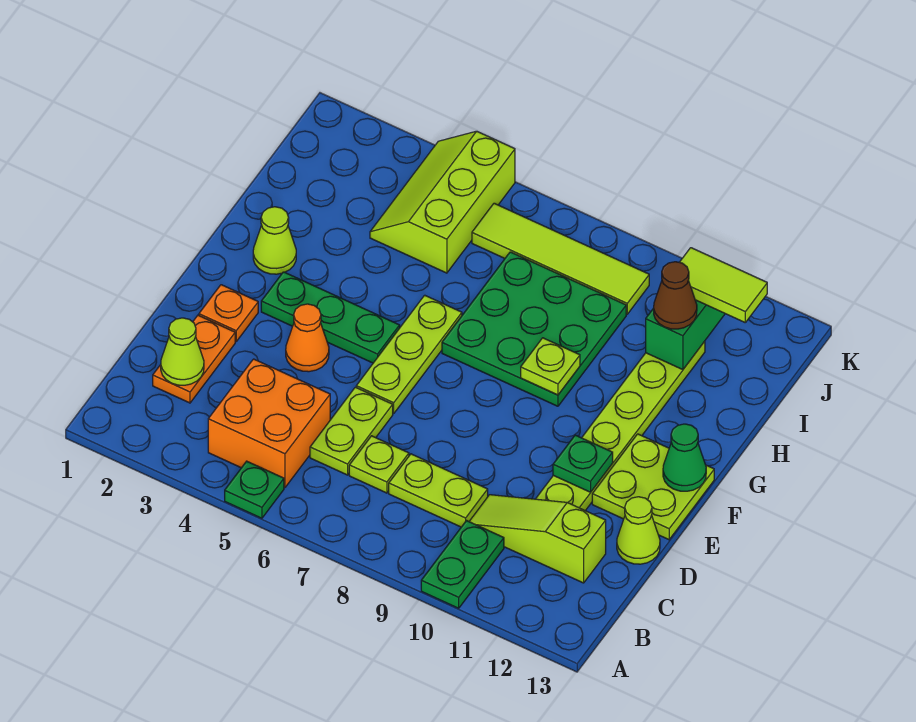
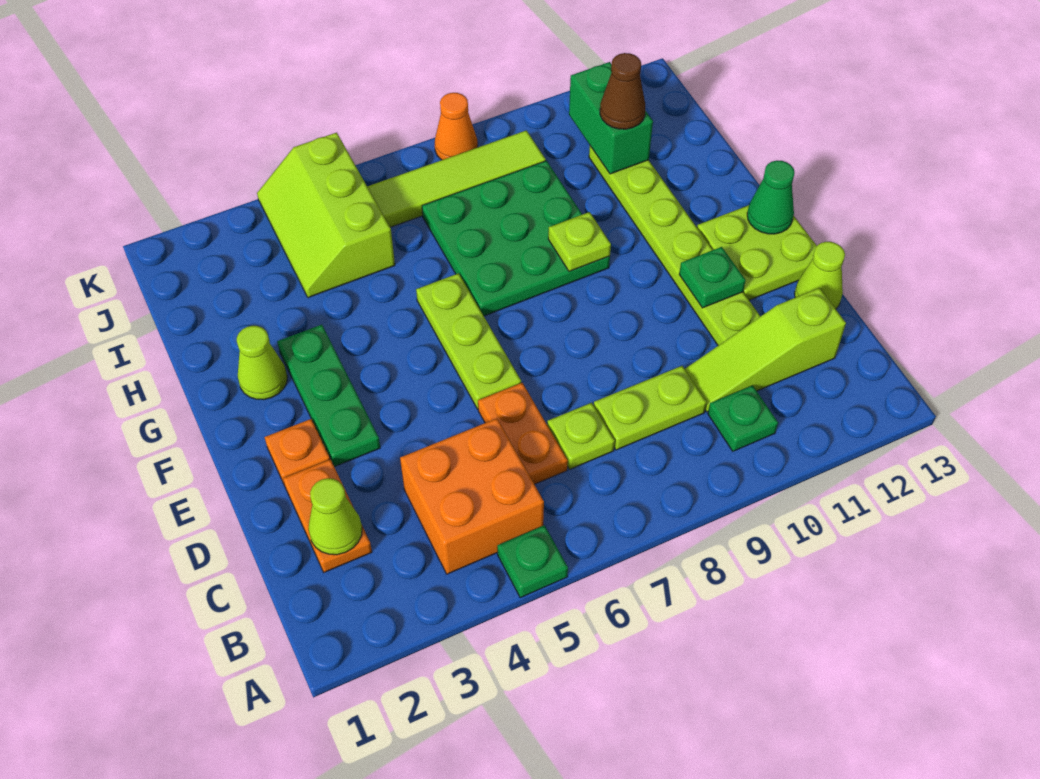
green 1x2 plate [421,521,504,608] -> green 1x1 plate [708,385,778,451]
lime 1x2 plate [310,387,393,475] -> orange 1x2 plate [478,383,568,484]
orange 1x1 cone [286,304,329,372] -> orange 1x1 cone moved to [435,93,478,160]
green 1x3 plate [261,272,400,363] -> green 1x3 plate turned to [277,325,380,467]
lime 1x2 tile [680,248,767,322] -> none

